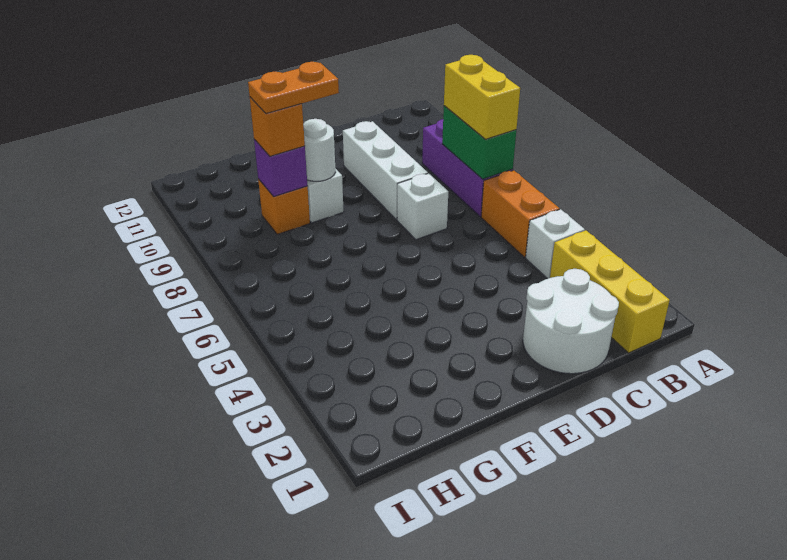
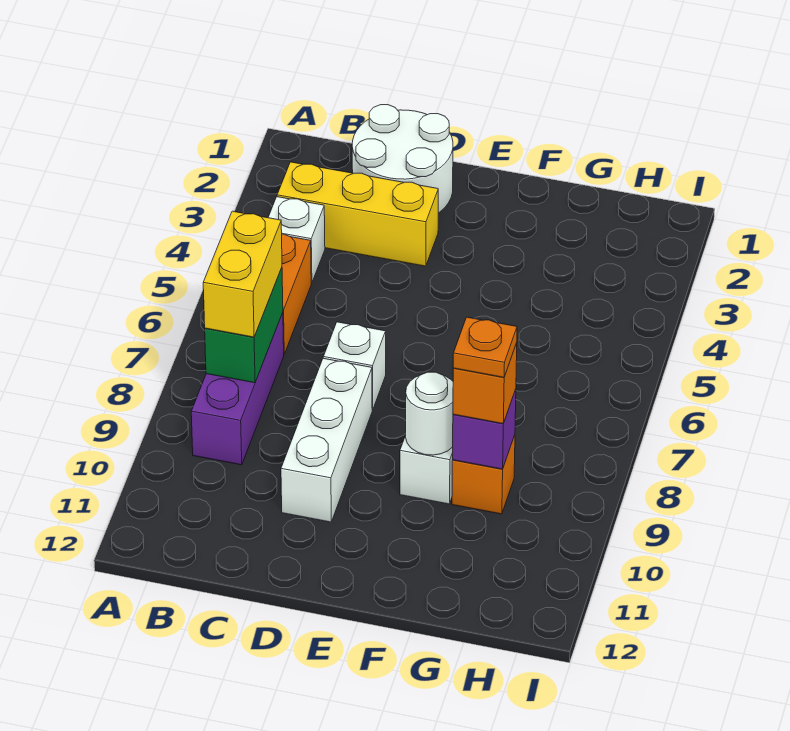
yellow 1x3 brick [550,230,670,353] -> yellow 1x3 brick turned to [277,162,438,266]
orange 1x2 plate [248,62,339,114] -> orange 1x1 plate [453,317,517,377]

